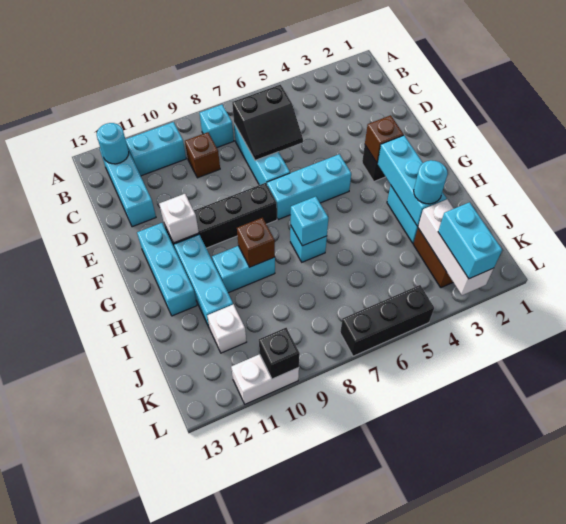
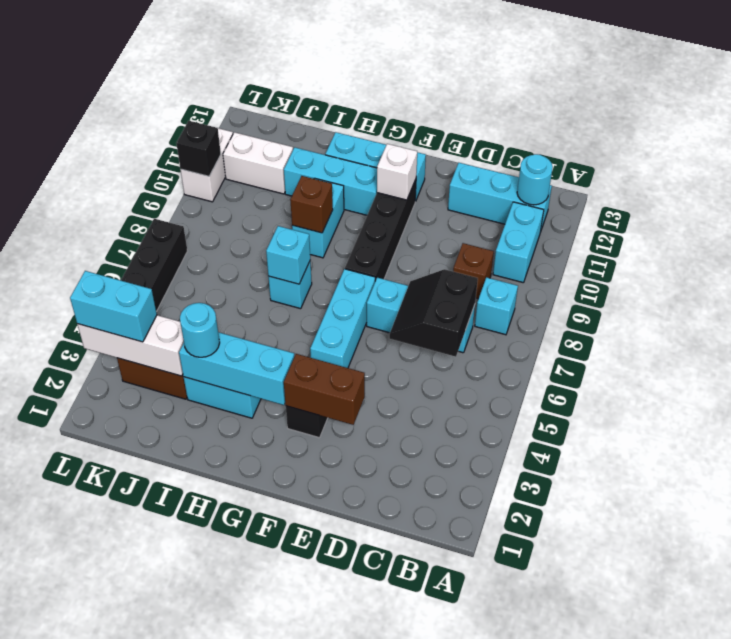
brown 1x1 brick [365,115,404,163] -> brown 1x2 brick [284,354,365,425]
white 1x1 brick [207,304,246,353] -> white 1x2 brick [223,132,293,194]

